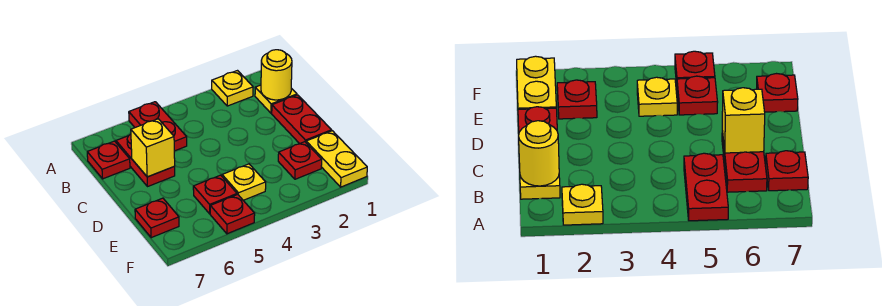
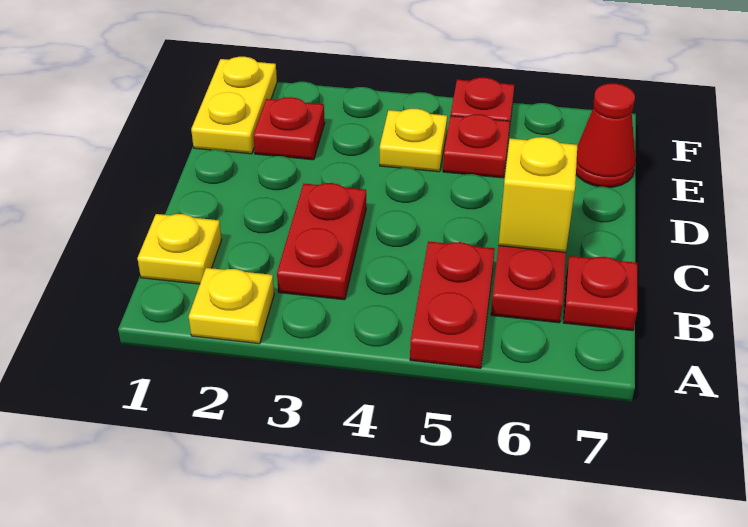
yellow 1x1 round brick [261,50,292,100] -> none
red 1x2 plate [272,95,332,144] -> red 1x2 plate moved to [277,183,366,300]
red 1x1 plate [135,198,179,238] -> red 1x1 cone [576,83,636,187]

